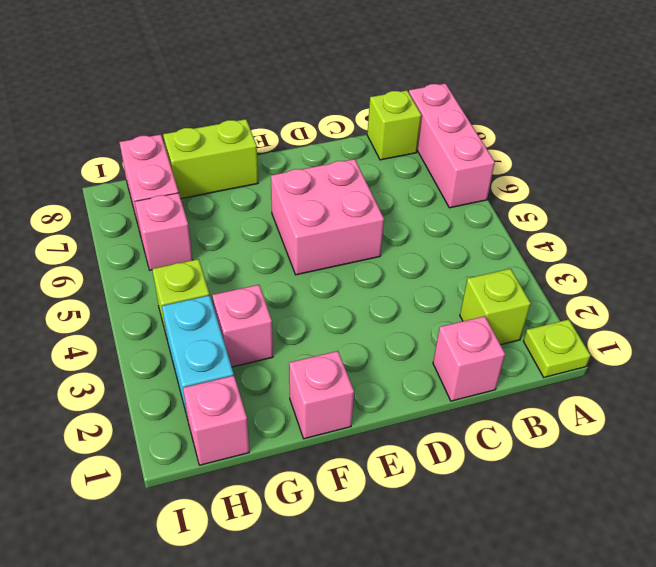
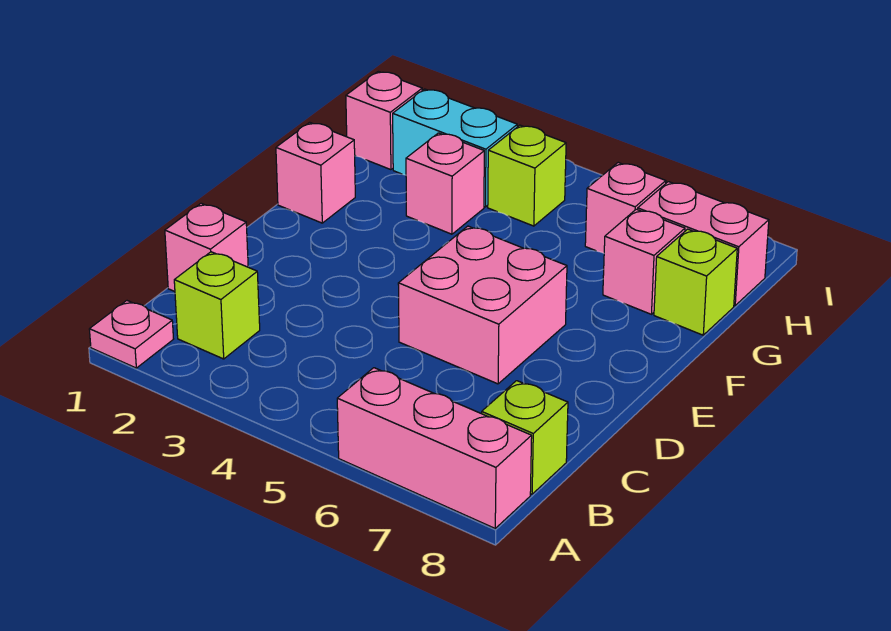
lime 1x1 plate [523,319,590,377] -> pink 1x1 plate [89,301,173,368]
lime 1x2 brick [163,119,258,199] -> lime 1x1 brick [654,229,737,335]
none -> pink 1x1 brick [603,209,685,314]

